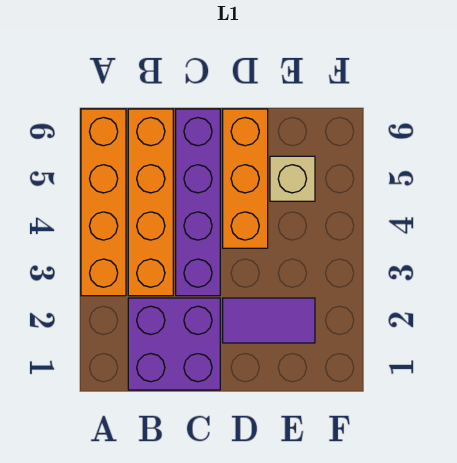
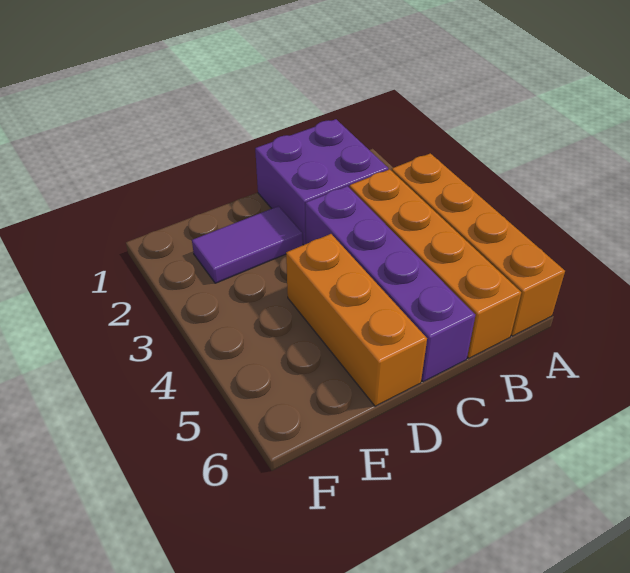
tan 1x1 brick [270,156,315,201] -> none

